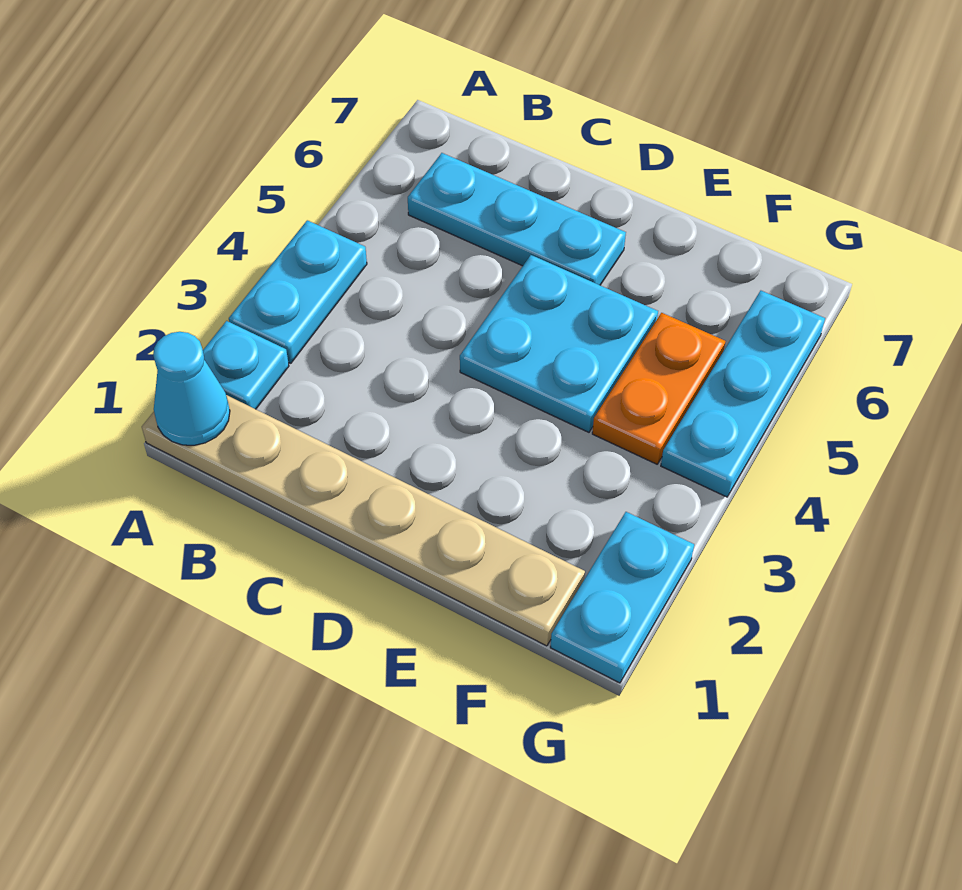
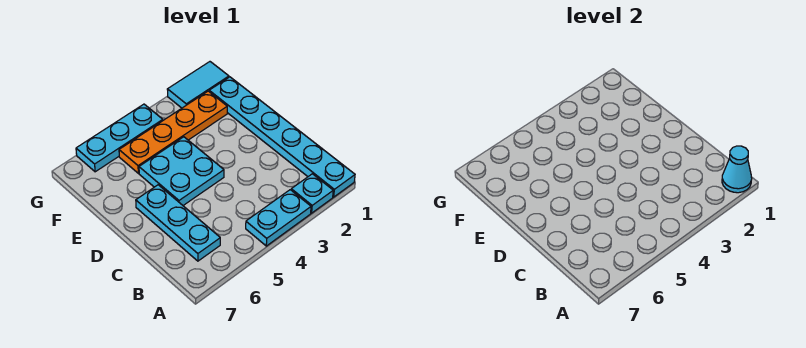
tan 1x6 plate [142,395,585,646] -> cyan 1x6 plate [209,77,355,197]
orange 1x2 plate [592,313,725,464] -> orange 1x4 plate [119,91,227,173]
cyan 1x2 plate [550,512,694,683] -> cyan 1x2 tile [167,62,229,108]

